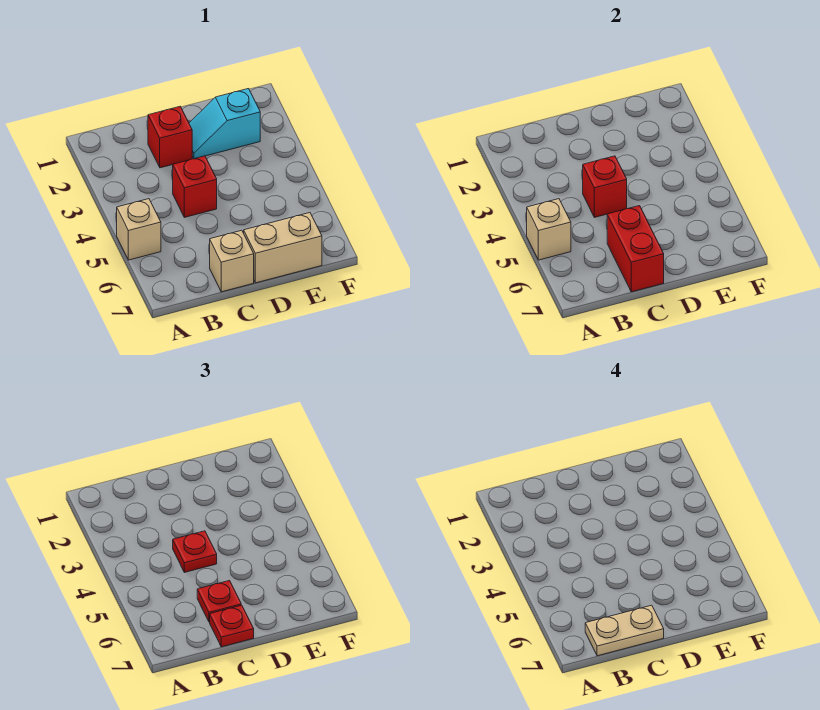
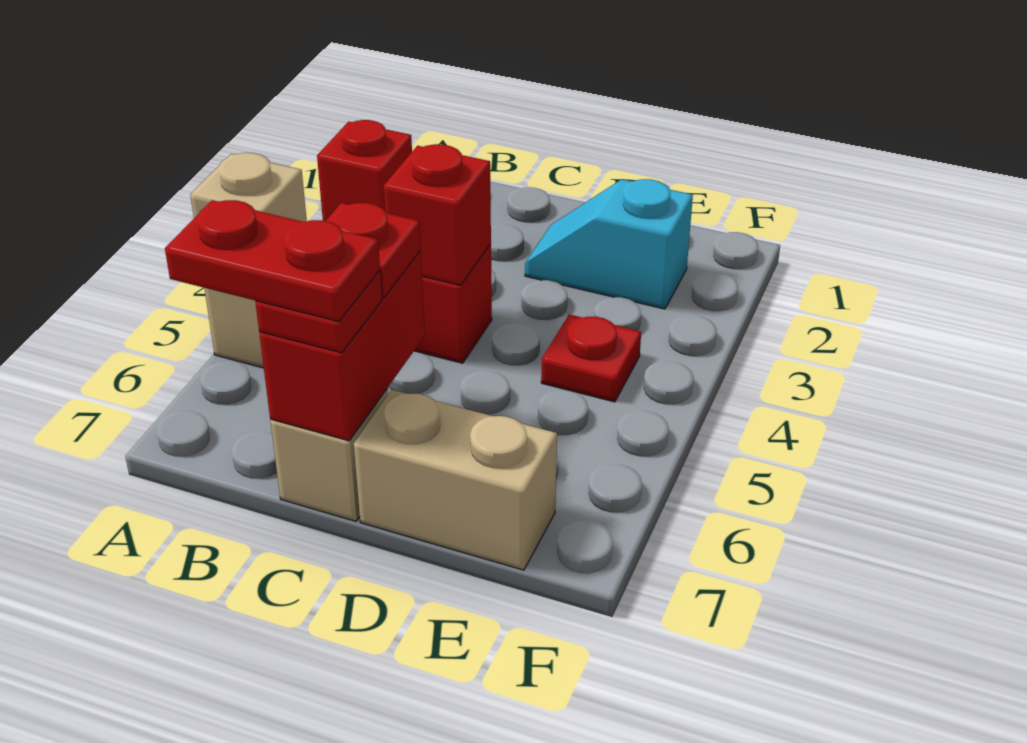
tan 1x2 plate [585,605,664,656] -> red 1x2 plate [165,200,380,322]
red 1x1 brick [148,107,192,168] -> red 1x1 brick moved to [317,120,412,221]
red 1x1 plate [173,531,217,572] -> red 1x1 plate moved to [541,314,641,402]

